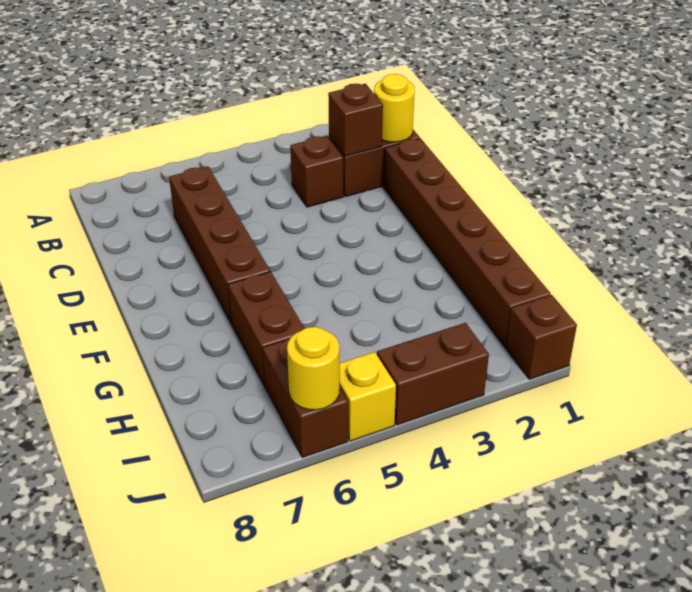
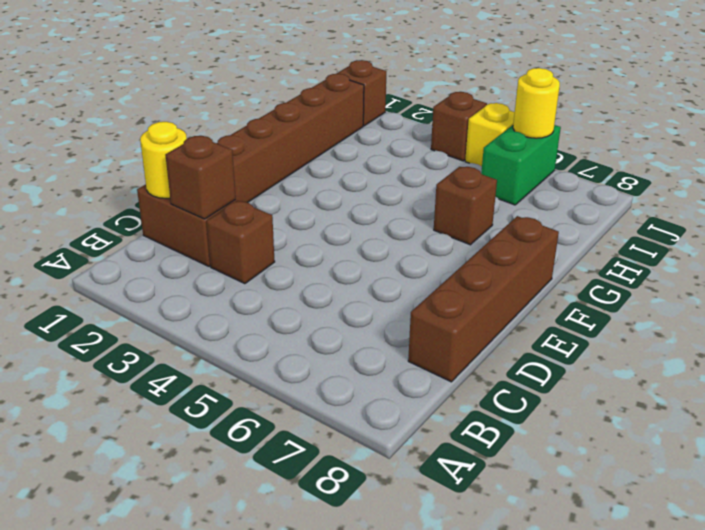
brown 1x4 brick [169,166,270,324] -> brown 1x4 brick moved to [408,216,559,382]
brown 1x2 brick [228,272,305,386] -> brown 1x1 brick [434,167,497,245]
brown 1x2 brick [263,338,348,458] -> green 1x2 brick [481,125,561,205]
brown 1x2 brick [377,323,489,425] -> brown 1x1 brick [431,92,487,161]

